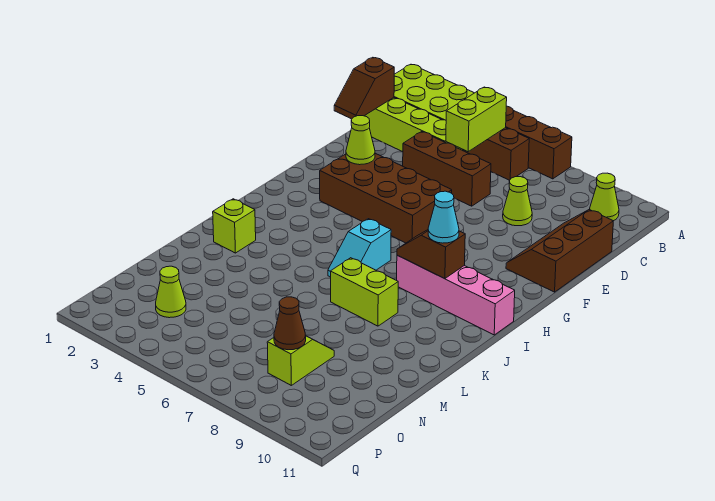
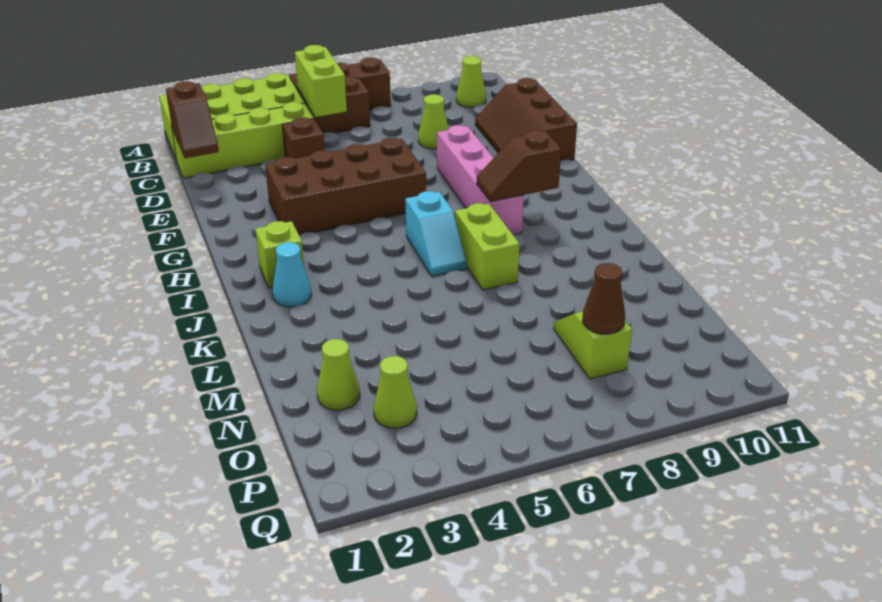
brown 1x3 brick [403,132,491,206] -> brown 1x1 brick [282,117,324,159]
lime 1x1 cone [346,116,375,165] -> lime 1x1 cone moved to [317,339,360,410]
pink 1x4 brick [397,255,515,335] -> pink 1x4 brick turned to [437,125,524,234]
cyan 1x1 cone [428,191,459,243] -> cyan 1x1 cone moved to [273,242,312,307]
lime 1x1 brick [213,199,256,253] -> lime 1x1 brick moved to [255,221,304,287]
lime 1x2 brick [331,258,398,326] -> lime 1x2 brick turned to [455,203,519,290]

